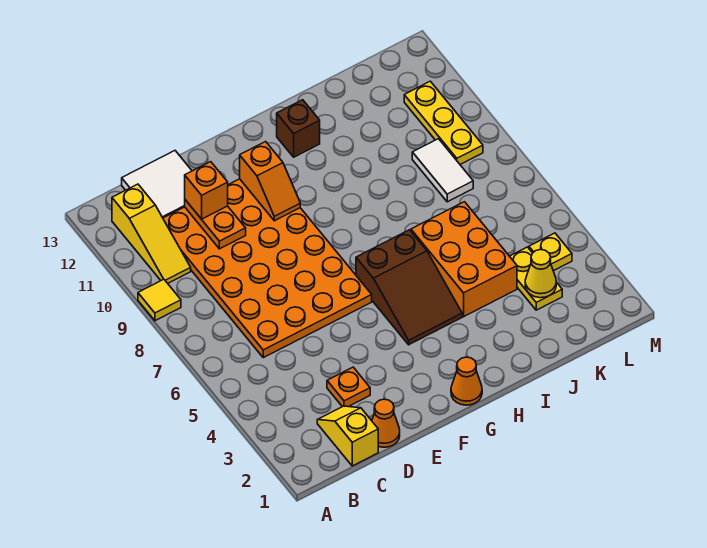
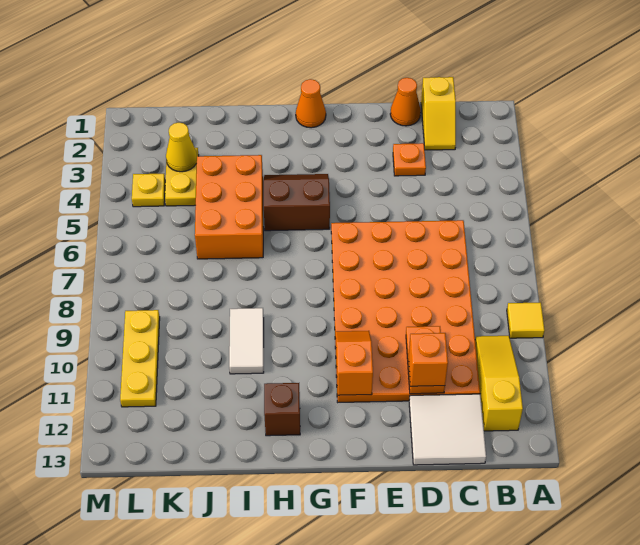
brown 2x3 slope [356,230,462,345] -> brown 2x2 slope [264,174,330,231]
white 1x2 tile [412,139,473,202] -> white 1x2 tile moved to [229,308,264,374]

